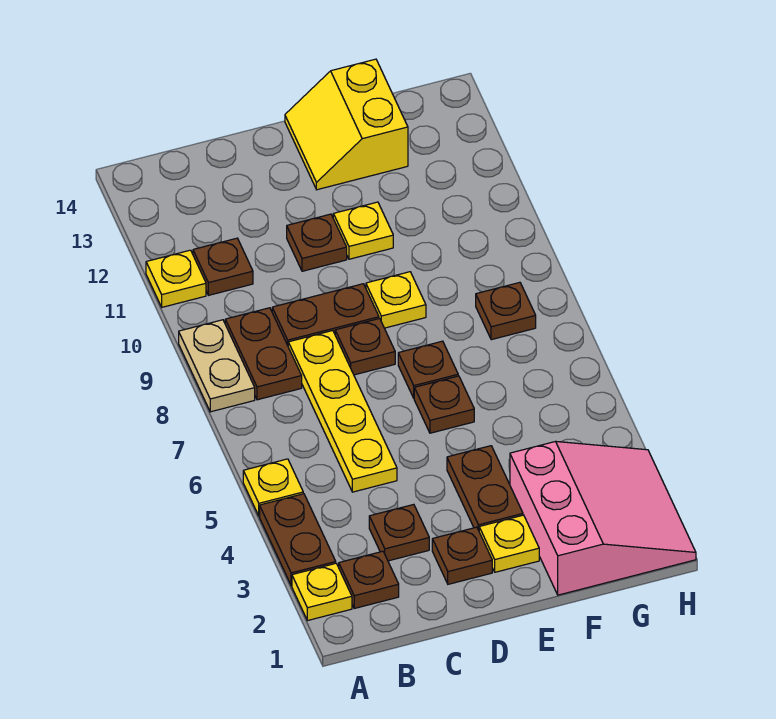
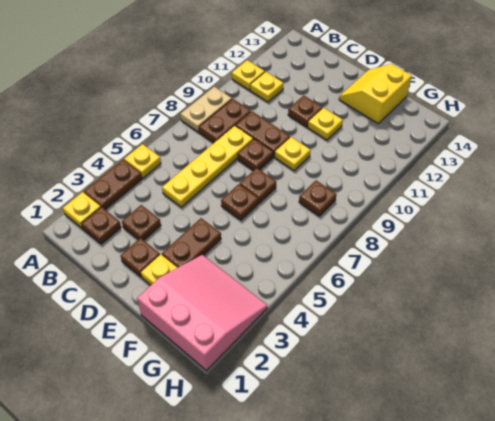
brown 1x1 plate [193,238,253,295] -> yellow 1x1 plate [250,72,284,102]
pink 3x3 slope [510,442,696,595] -> pink 3x3 slope turned to [137,255,267,371]

